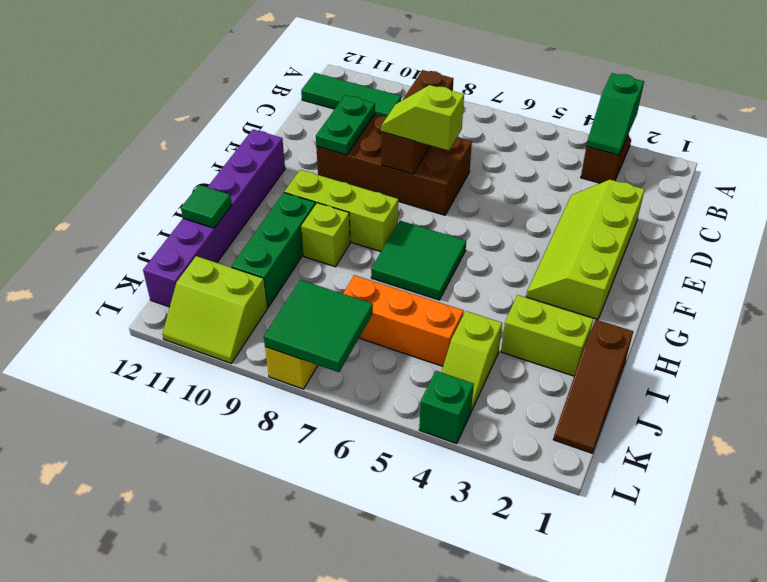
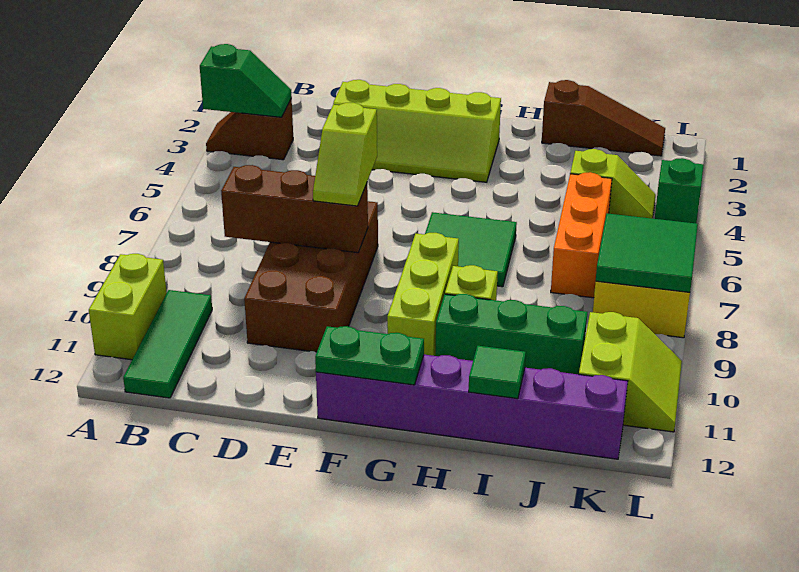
green 1x2 plate [316,95,375,155] -> green 1x2 plate moved to [315,326,424,385]
lime 1x2 brick [501,295,593,376] -> lime 1x2 brick moved to [89,254,167,360]

